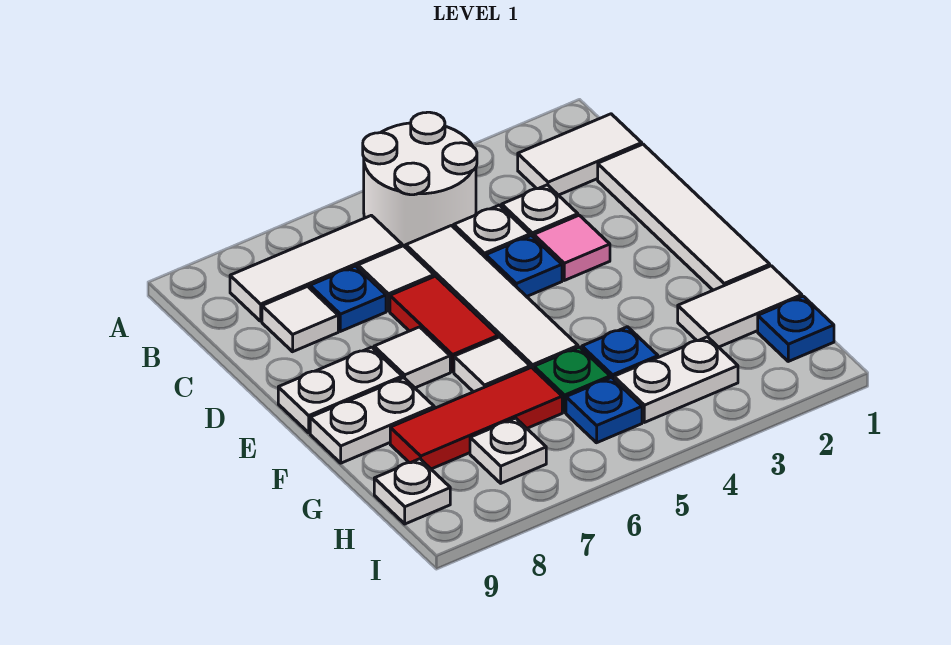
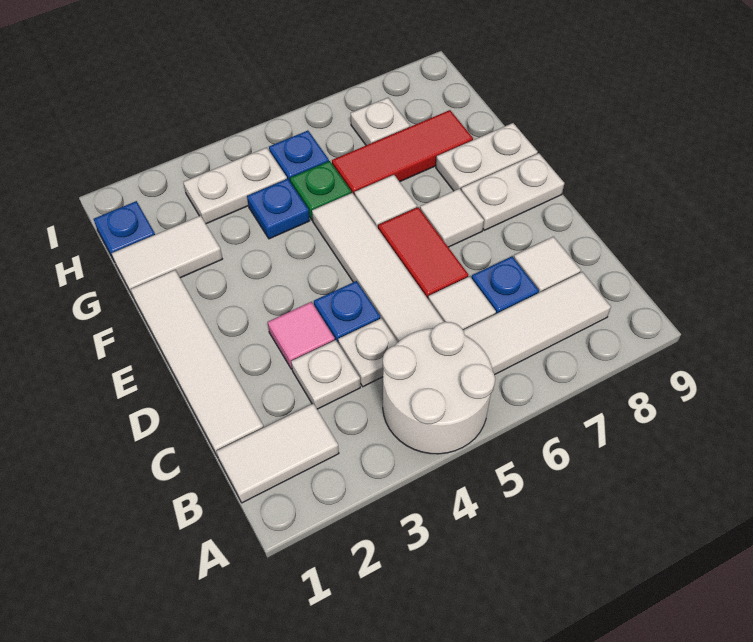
white 1x1 plate [374,459,450,524] -> none

